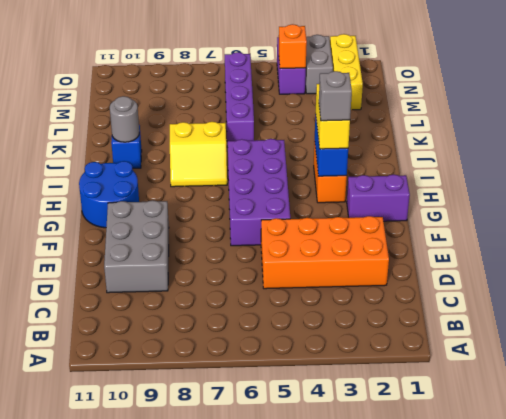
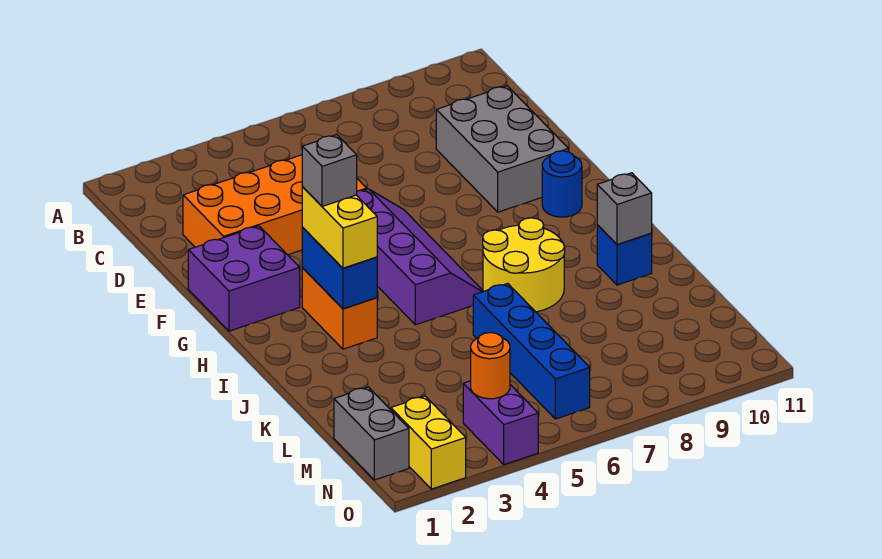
purple 2x4 brick [228,139,290,246] -> purple 2x4 slope [357,189,483,325]
purple 1x2 brick [347,175,410,221] -> purple 2x2 brick [188,226,300,331]
blue 2x2 round brick [79,161,139,228] -> blue 1x1 round brick [542,151,582,217]
yellow 2x2 slope [170,122,227,187] -> yellow 2x2 round brick [483,218,565,312]
grey 1x1 round brick [110,96,139,142] -> grey 1x1 brick [597,173,652,245]
purple 1x4 brick [225,52,254,147] -> blue 1x4 brick [473,283,590,419]
yellow 1x3 brick [330,34,363,110] -> yellow 1x2 brick [391,396,466,489]
grey 1x2 brick [305,35,333,94] -> grey 1x2 brick moved to [334,387,409,480]
orange 1x1 brick [279,24,307,68] -> orange 1x1 round brick [471,332,510,399]

